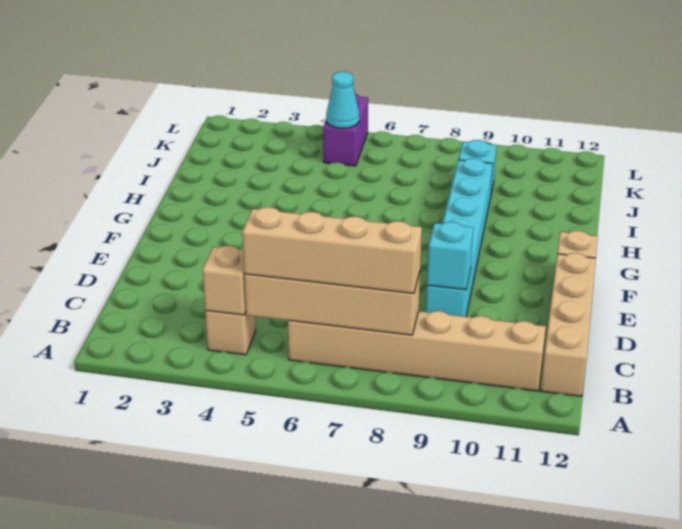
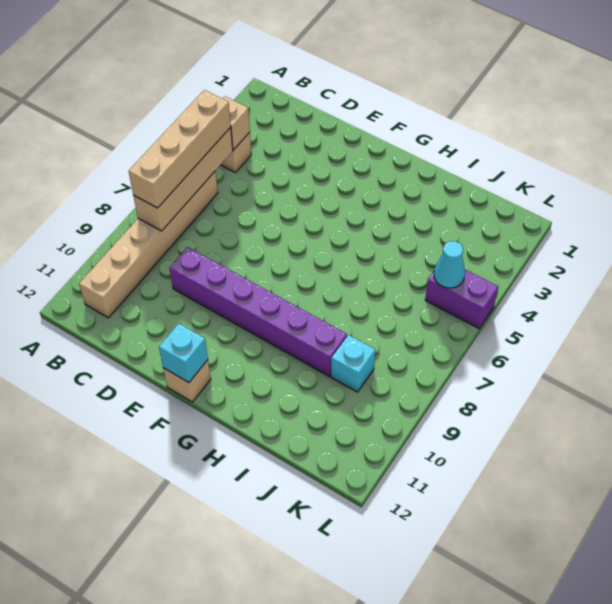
tan 1x4 brick [541,253,596,396] -> none
cyan 1x6 brick [426,158,493,317] -> purple 1x6 brick [170,247,347,376]
cyan 1x1 brick [427,222,473,290] -> cyan 1x1 brick moved to [159,323,208,383]

